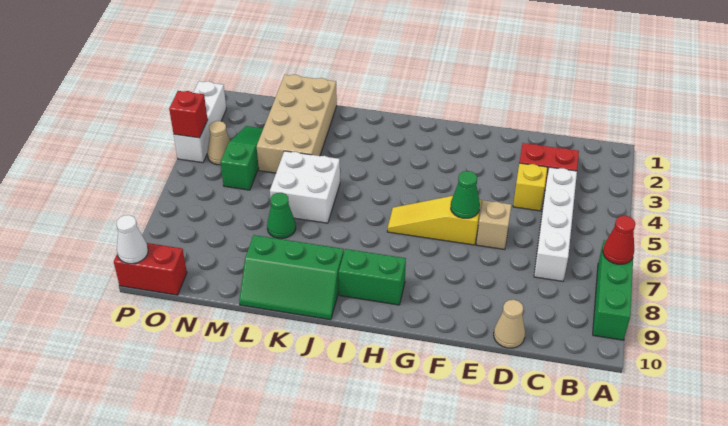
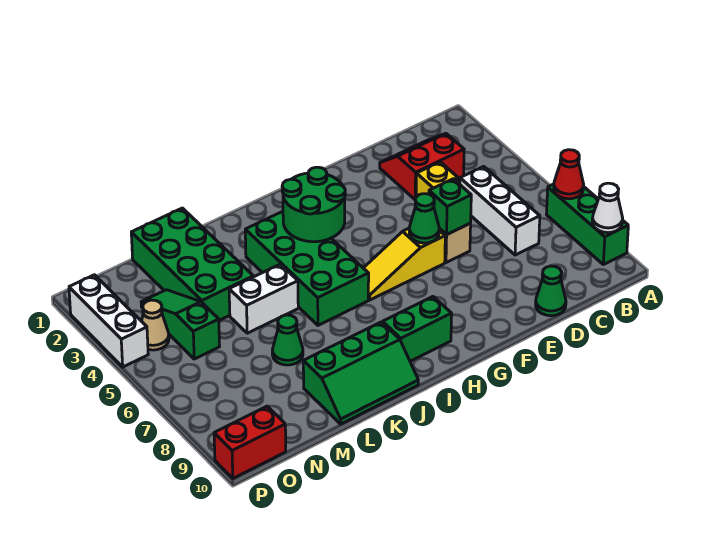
white 1x4 brick [534,167,577,281] -> white 1x3 brick [460,166,540,255]
tan 1x1 cone [494,300,525,348] -> green 1x1 cone [536,266,566,316]
none -> green 1x1 brick [429,179,471,235]
none -> green 2x2 round brick [282,167,345,242]
none -> green 2x4 brick [245,211,369,325]
white 2x2 brick [270,151,340,223] -> white 1x2 brick [229,264,298,333]
tan 2x4 brick [257,75,337,173] -> green 2x4 brick [131,208,253,320]
red 1x1 brick [169,91,208,138] -> none
white 1x1 cone [116,215,148,264] -> white 1x1 cone moved to [592,183,623,233]

